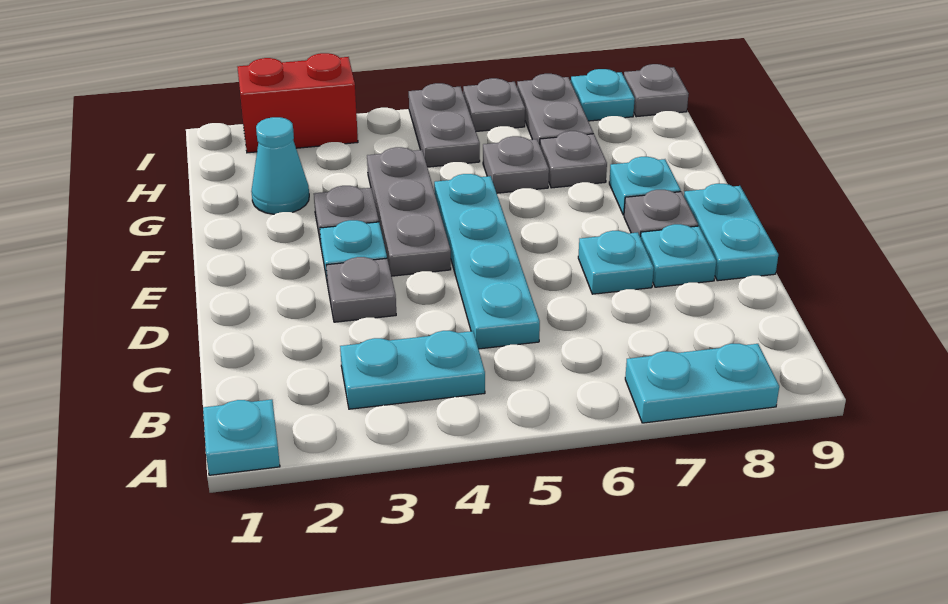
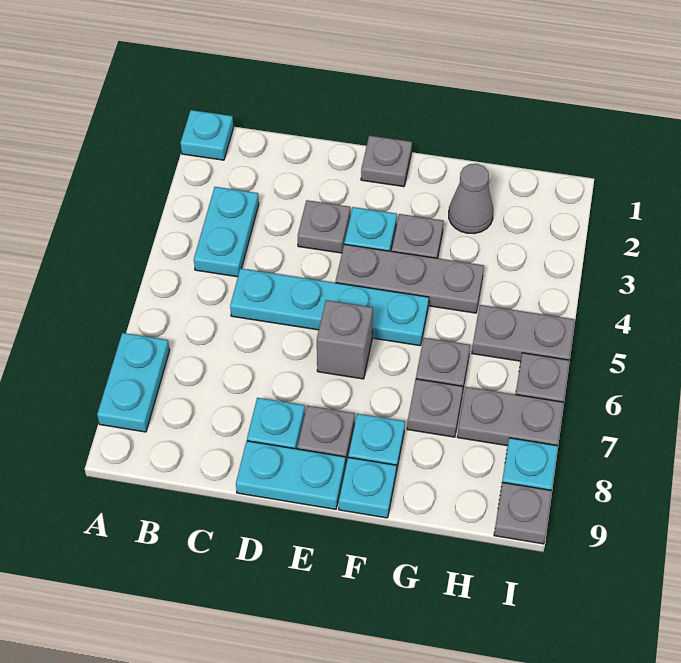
cyan 1x1 plate [578,231,654,294] -> cyan 1x1 plate moved to [339,457,396,518]
none -> grey 1x1 plate [361,136,412,187]
none -> grey 1x1 brick [317,300,373,379]
cyan 1x1 cone [251,117,309,214] -> grey 1x1 cone [449,164,493,234]
red 1x2 brick [238,53,358,153] -> none

